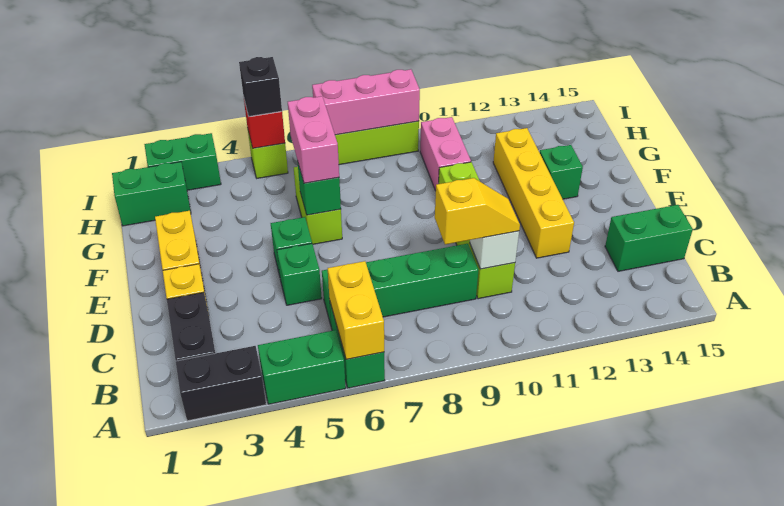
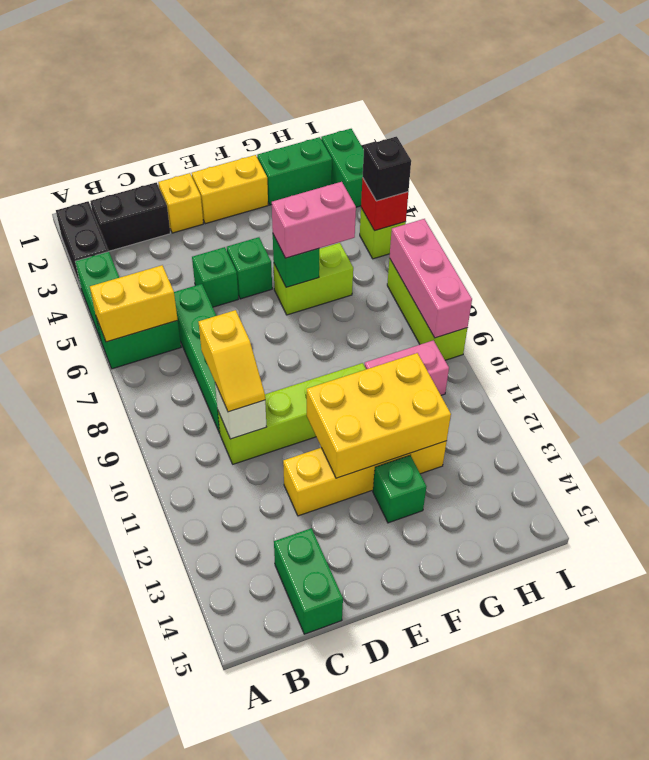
none -> yellow 2x3 brick [307,353,451,478]
green 1x2 brick [112,162,191,226] -> green 1x2 brick turned to [257,137,332,205]

